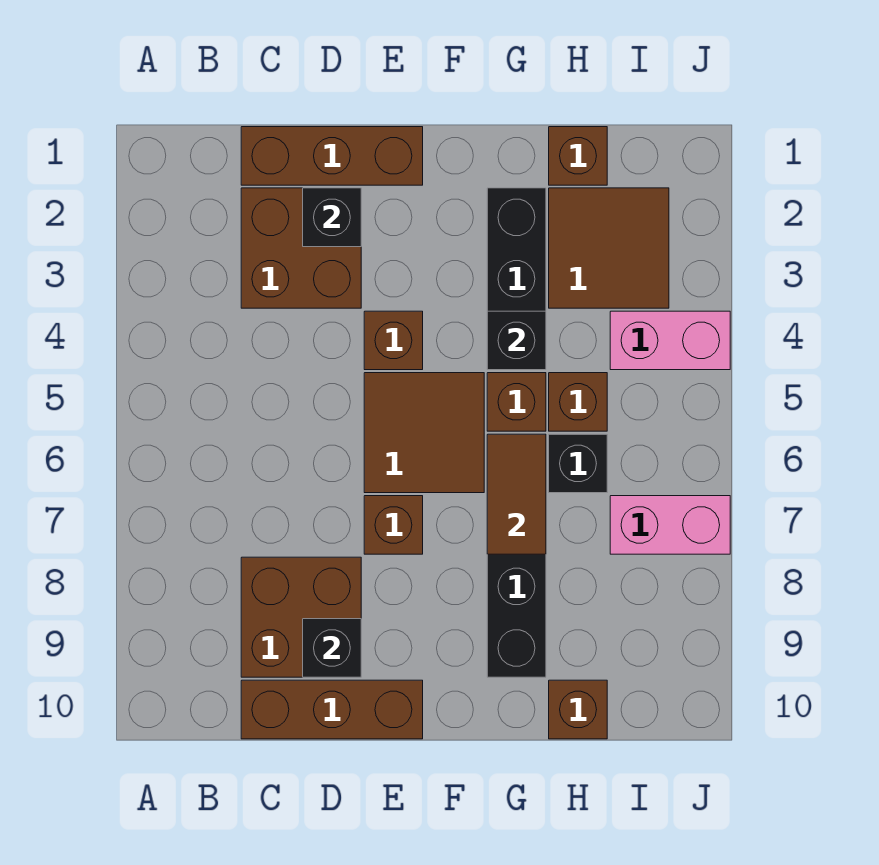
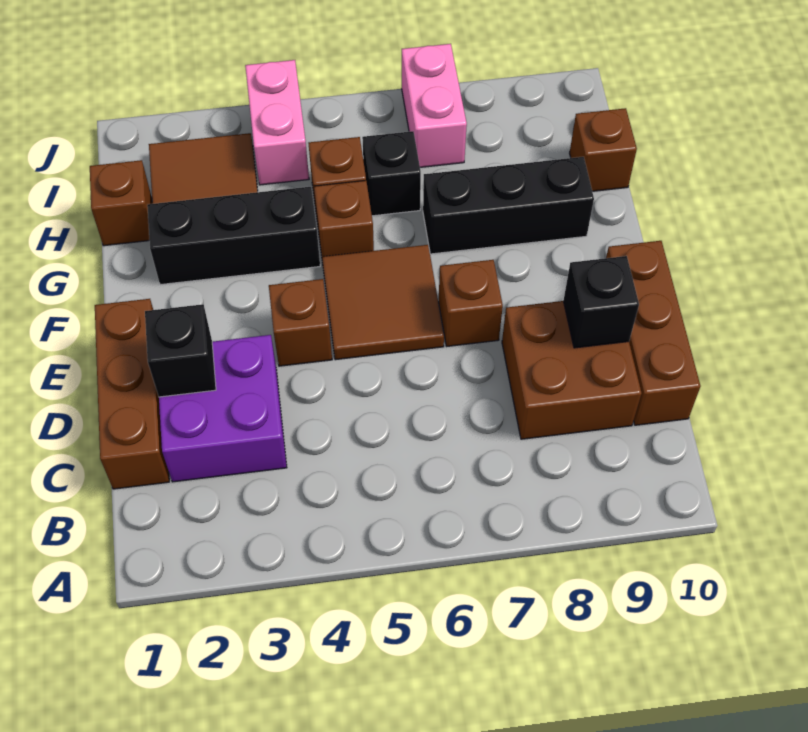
brown 2x2 brick [241,188,361,308] -> purple 2x2 brick [159,335,287,482]
black 1x1 brick [487,311,546,370] -> none
brown 1x2 tile [487,434,546,554] -> none

